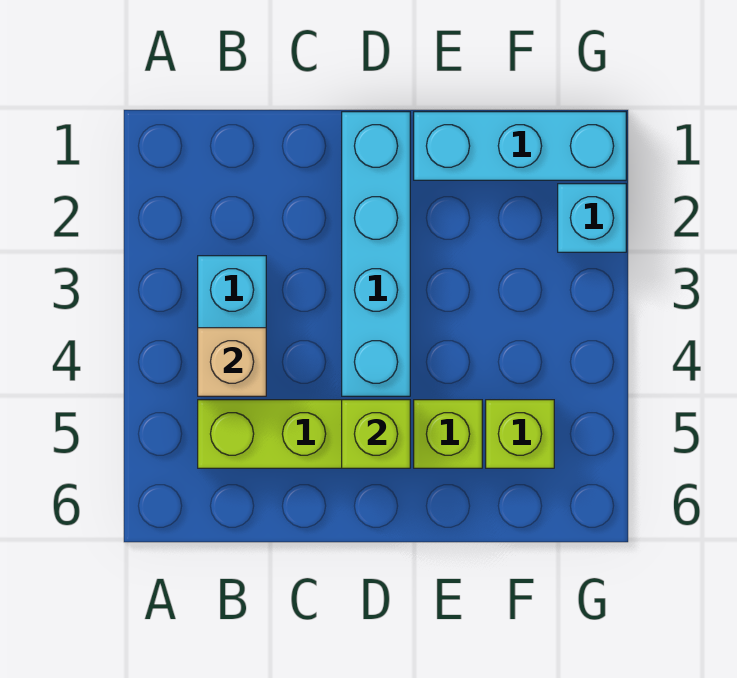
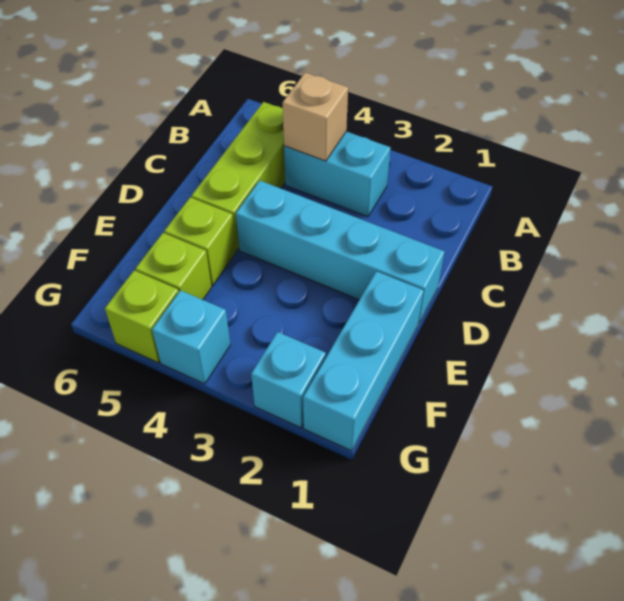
lime 1x1 brick [342,400,410,468] -> lime 1x1 brick moved to [105,271,179,363]
none -> cyan 1x1 brick [152,290,230,384]

